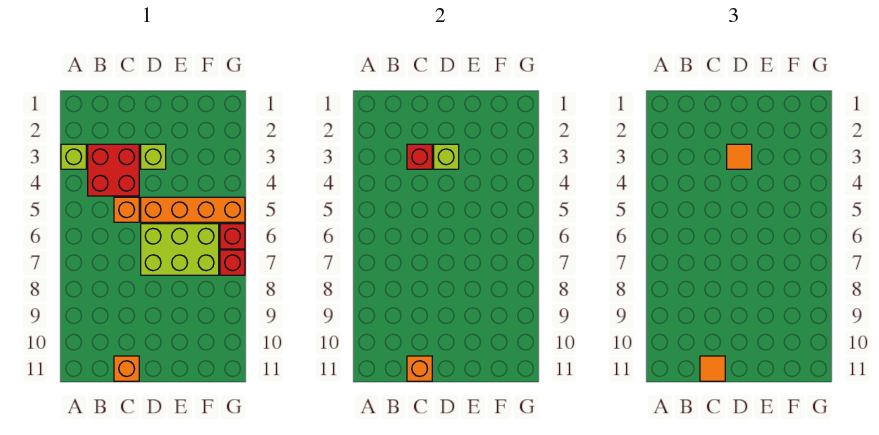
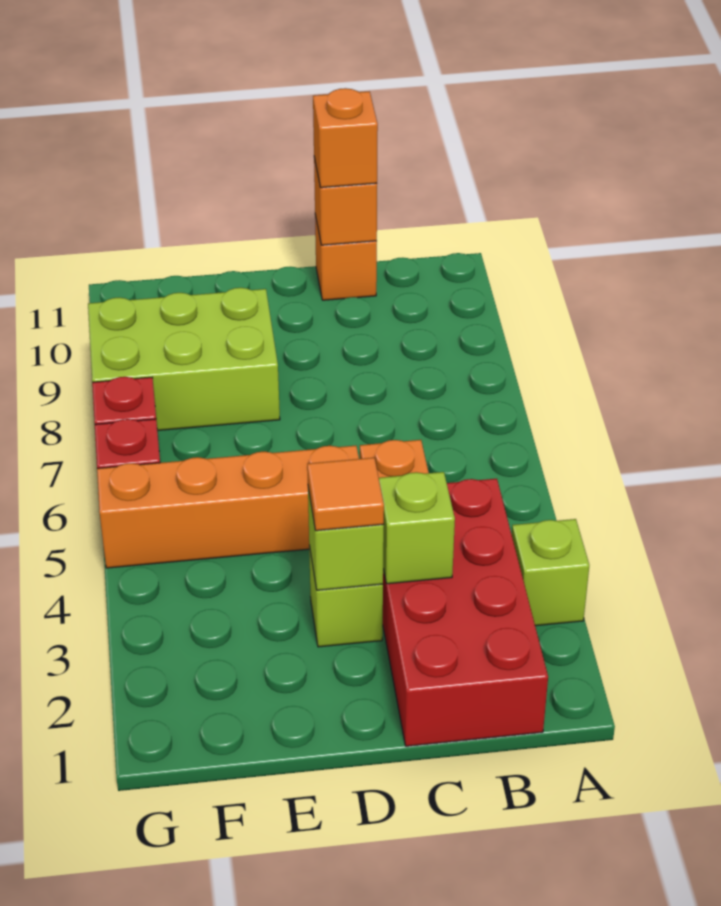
red 2x2 brick [88,144,139,196] -> red 2x4 brick [383,479,548,746]
red 1x1 brick [407,144,432,169] -> lime 1x1 brick [379,472,455,584]
orange 1x1 tile [700,356,725,381] -> orange 1x1 brick [313,88,378,188]
lime 2x3 brick [141,224,219,275] -> lime 2x3 brick moved to [88,288,280,431]

